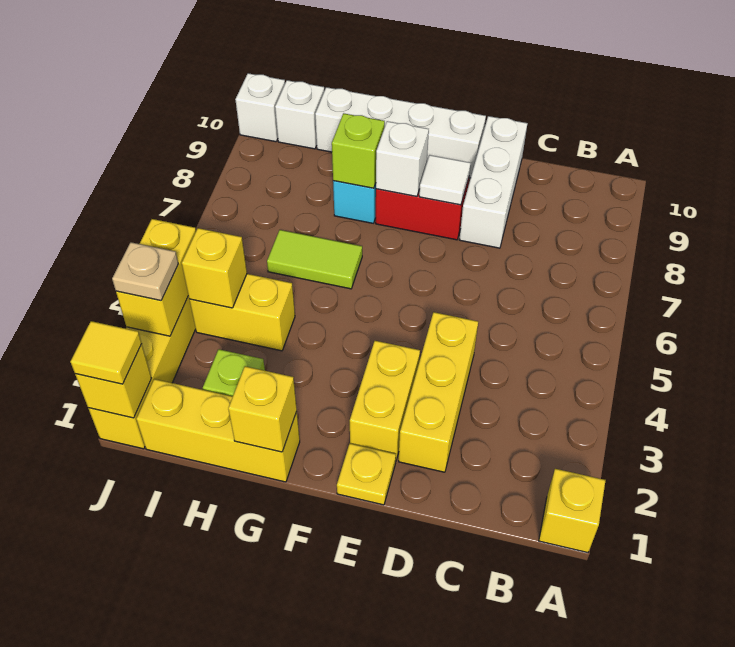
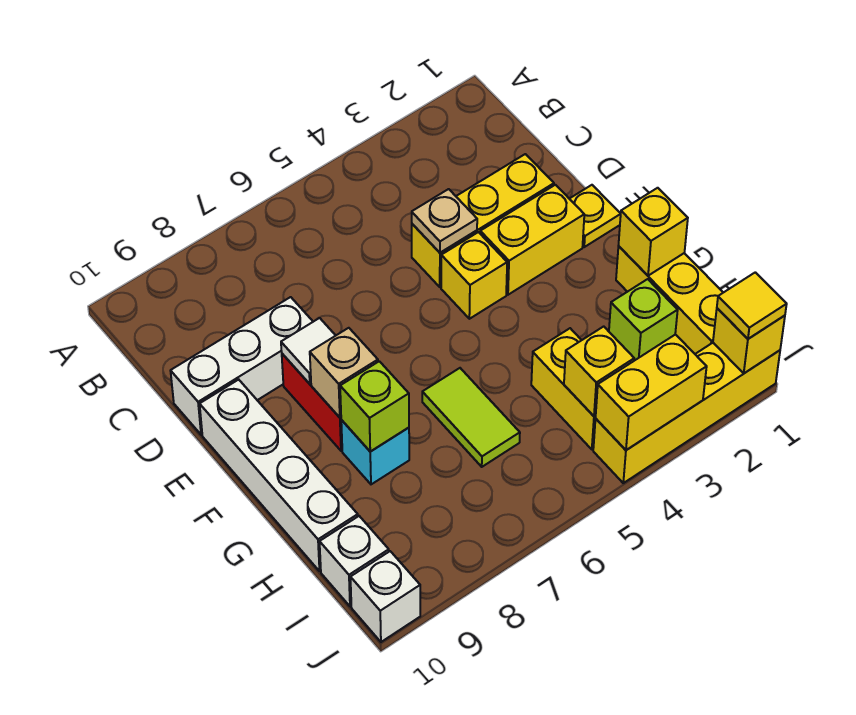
yellow 1x1 brick [539,469,606,553] -> yellow 1x1 brick moved to [441,232,507,319]
white 1x1 brick [376,121,429,196] -> tan 1x1 brick [310,328,378,418]
tan 1x1 plate [112,242,178,301] -> tan 1x1 plate moved to [412,189,477,253]

